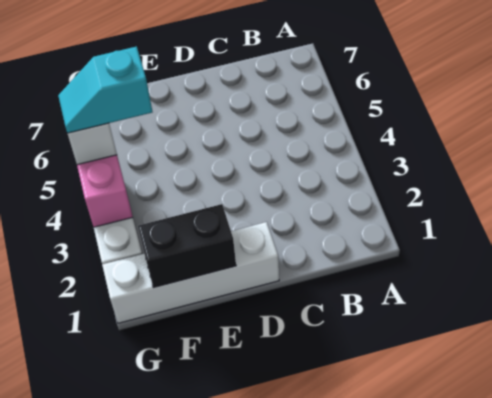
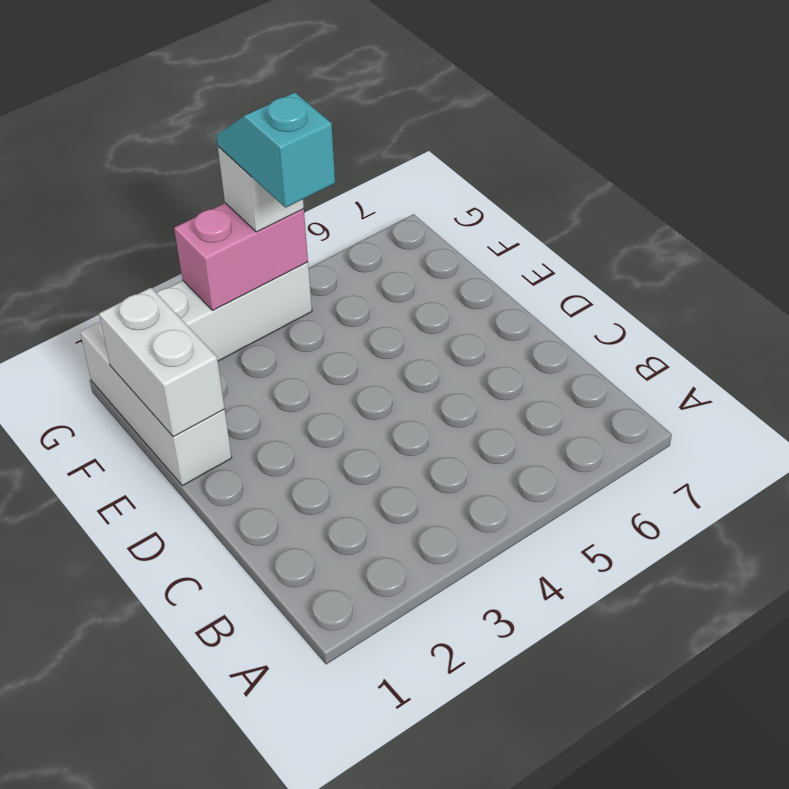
white 1x4 brick [102,222,279,323] -> white 1x3 brick [80,321,232,486]
black 1x2 brick [138,204,236,288] -> white 1x2 brick [99,288,225,437]

